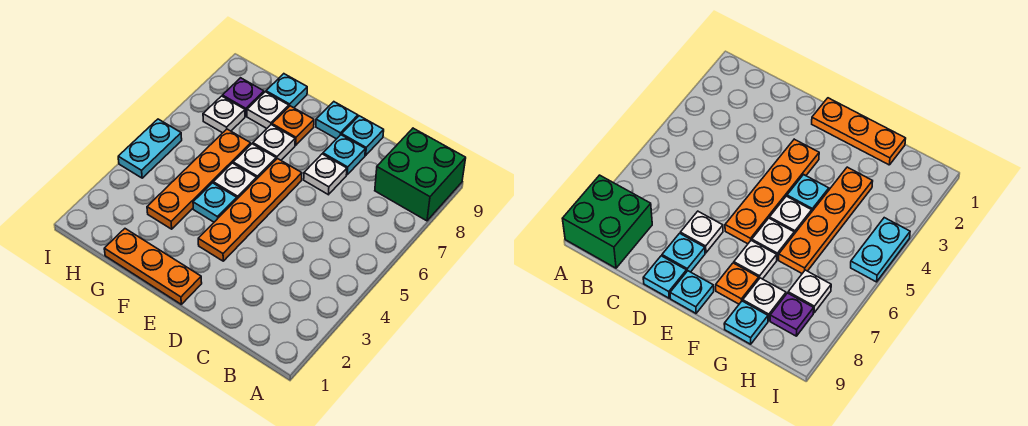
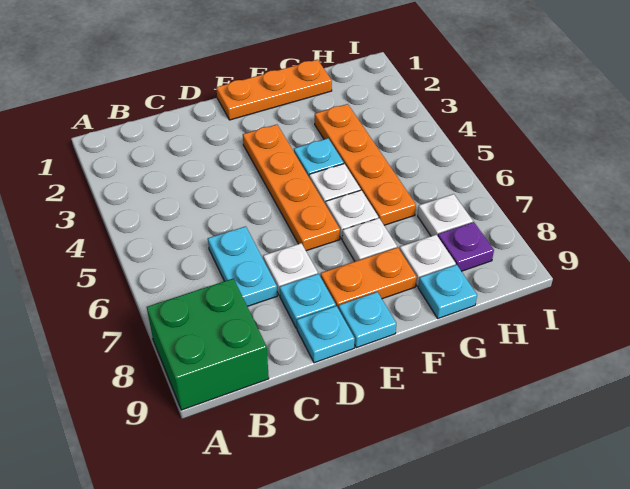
orange 1x1 plate [272,106,314,145] -> orange 1x2 plate [321,247,417,309]
cyan 1x2 plate [118,119,182,178] -> cyan 1x2 plate moved to [208,226,277,306]

